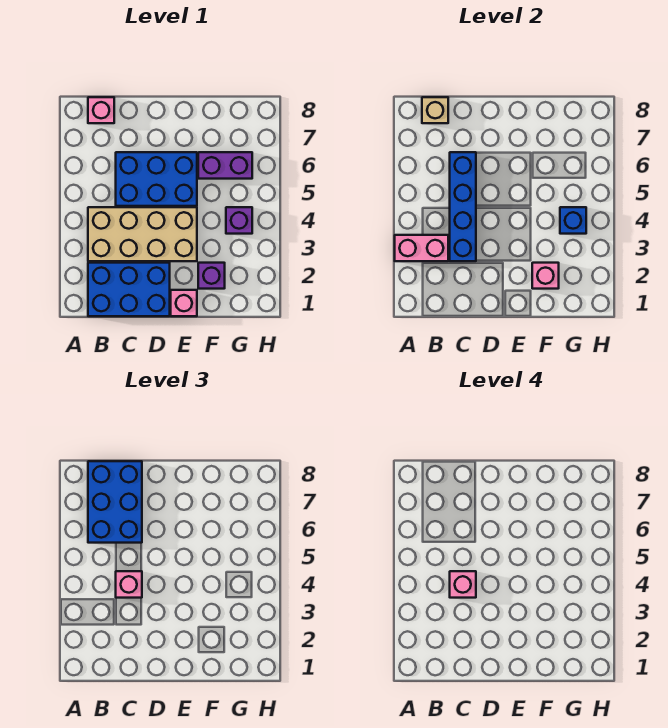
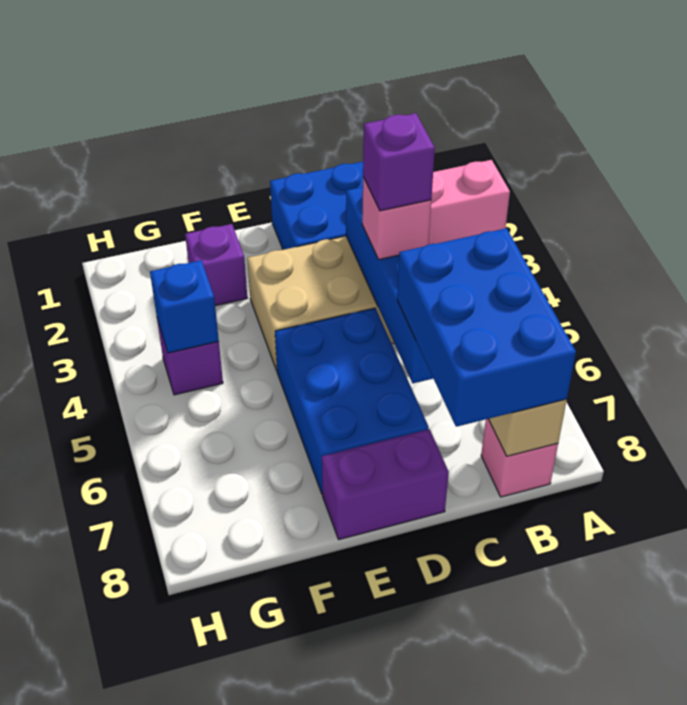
pink 1x1 brick [450,571,476,598] -> purple 1x1 brick [363,113,435,211]
blue 2x3 brick [116,152,197,206] -> blue 2x3 brick turned to [275,308,429,493]
pink 1x1 brick [171,290,197,316] -> none
pink 1x1 brick [532,263,559,289] -> none
purple 1x2 brick [198,152,252,179] -> purple 1x2 brick moved to [322,429,449,539]

